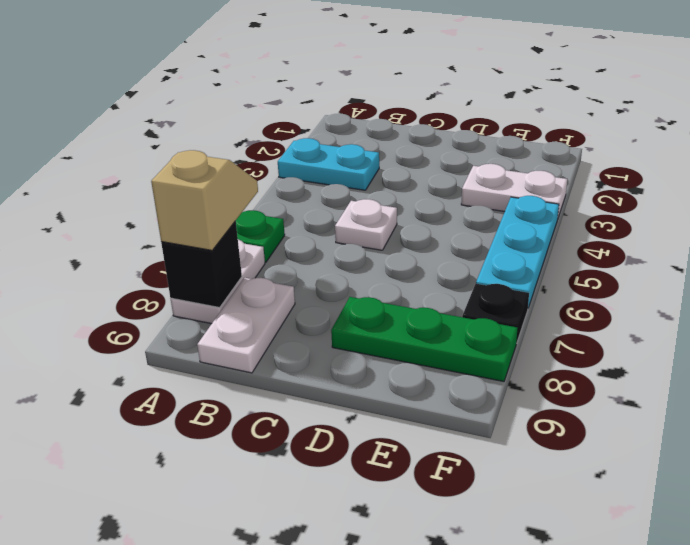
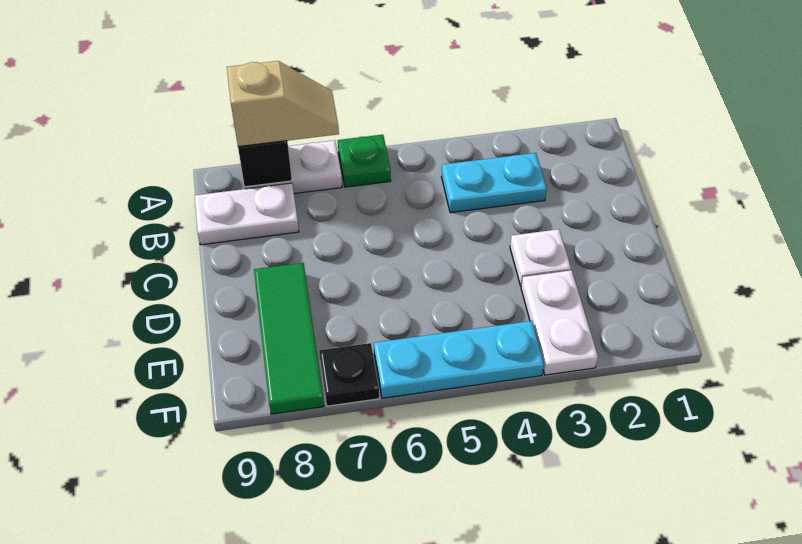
cyan 1x2 plate [278,138,379,190] -> cyan 1x2 plate turned to [441,153,547,213]
white 1x1 plate [335,199,397,250] -> white 1x1 plate moved to [510,229,571,286]
green 1x3 plate [331,297,517,381] -> green 1x3 tile [254,263,324,414]

